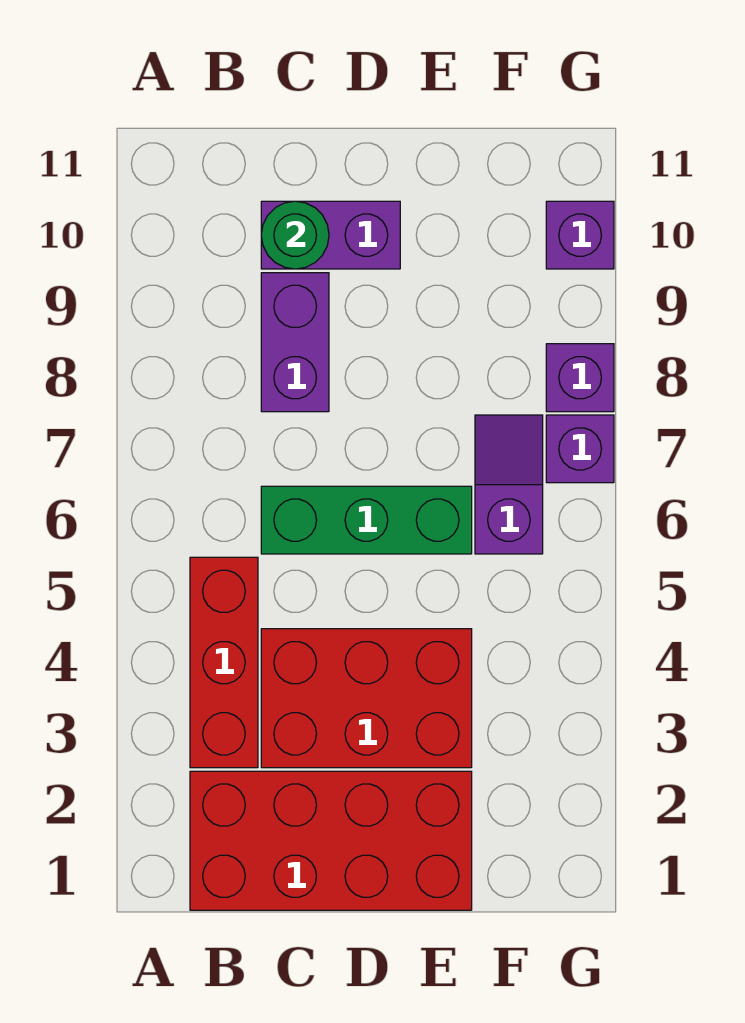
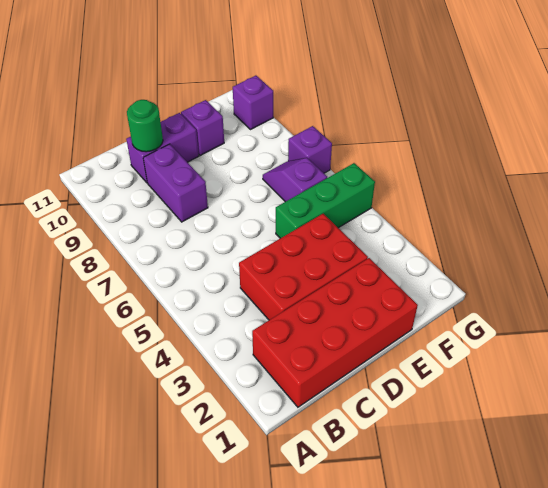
red 1x3 brick [190,557,258,768] -> none
green 1x3 brick [261,486,472,554] -> green 1x3 brick moved to [276,163,375,238]
purple 1x1 brick [546,344,614,412] -> purple 1x1 brick moved to [181,100,224,156]

